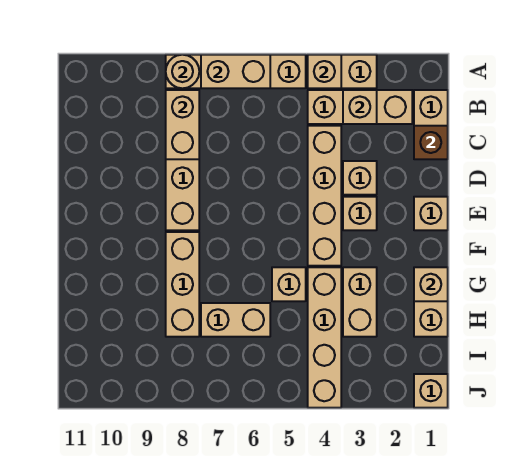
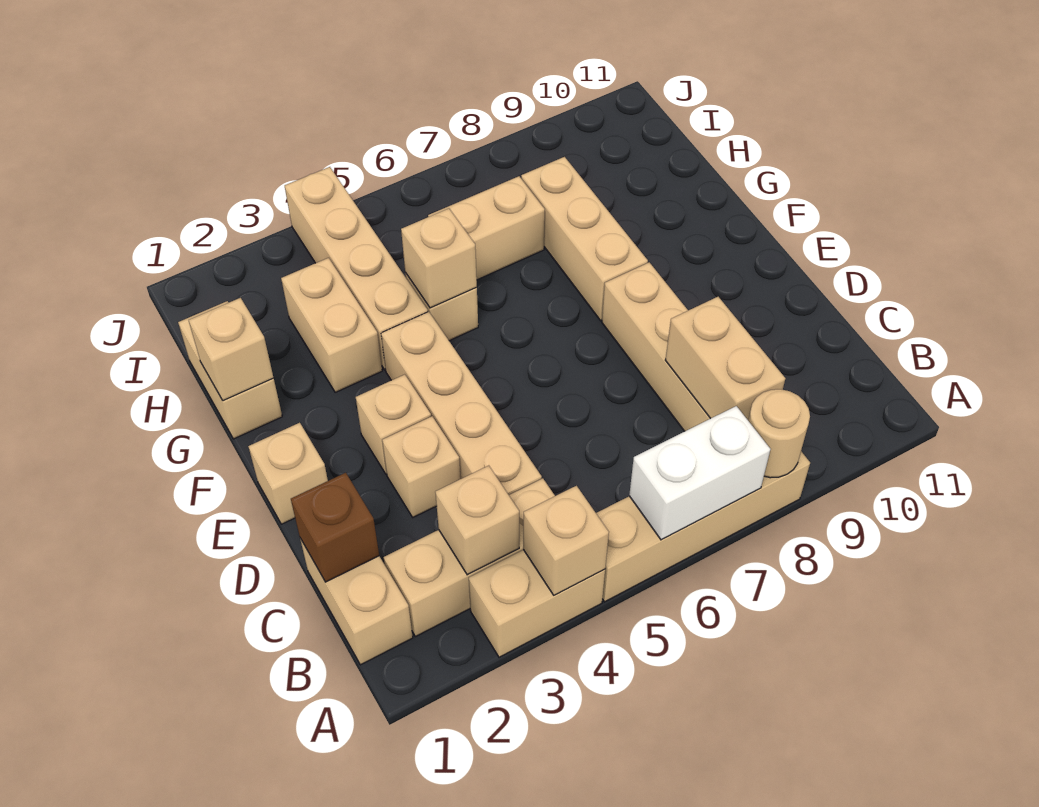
tan 1x2 brick [201,55,270,88] -> white 1x2 brick [629,406,771,540]
tan 1x1 brick [414,374,448,408] -> tan 1x1 brick moved to [401,208,477,308]

